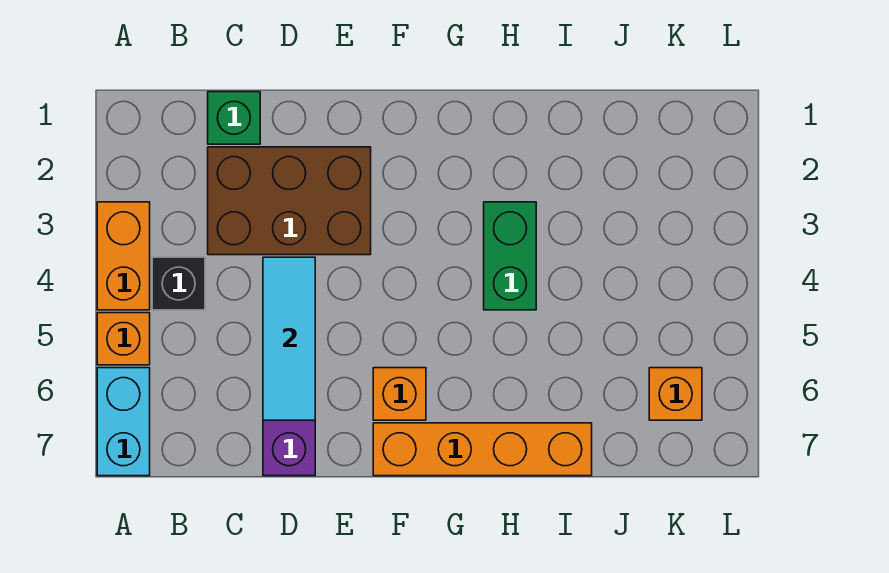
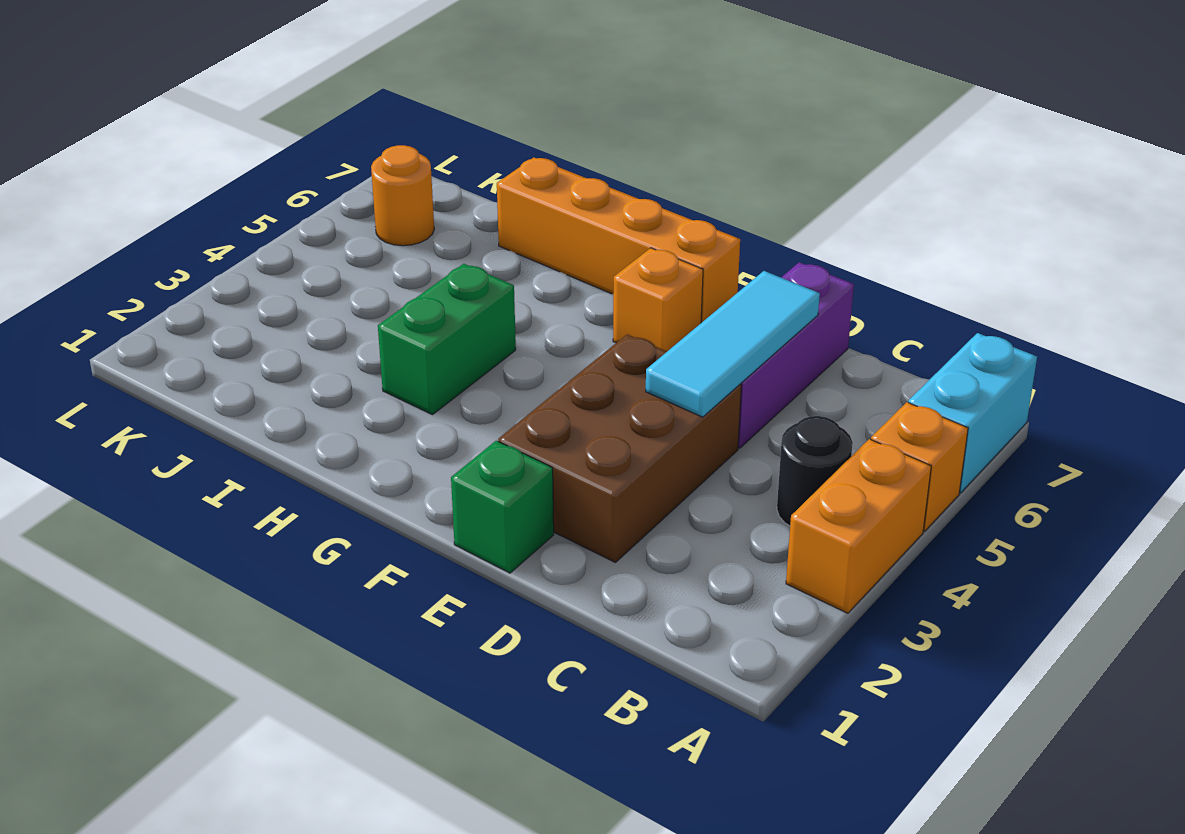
black 1x1 brick [152,257,205,310] -> black 1x1 round brick [777,416,853,526]
green 1x1 brick [208,92,260,144] -> green 1x1 brick moved to [451,441,554,573]
brown 2x3 brick [208,147,371,255] -> brown 2x3 brick turned to [498,334,741,563]
orange 1x1 brick [649,368,702,420] -> orange 1x1 round brick [371,145,434,246]

